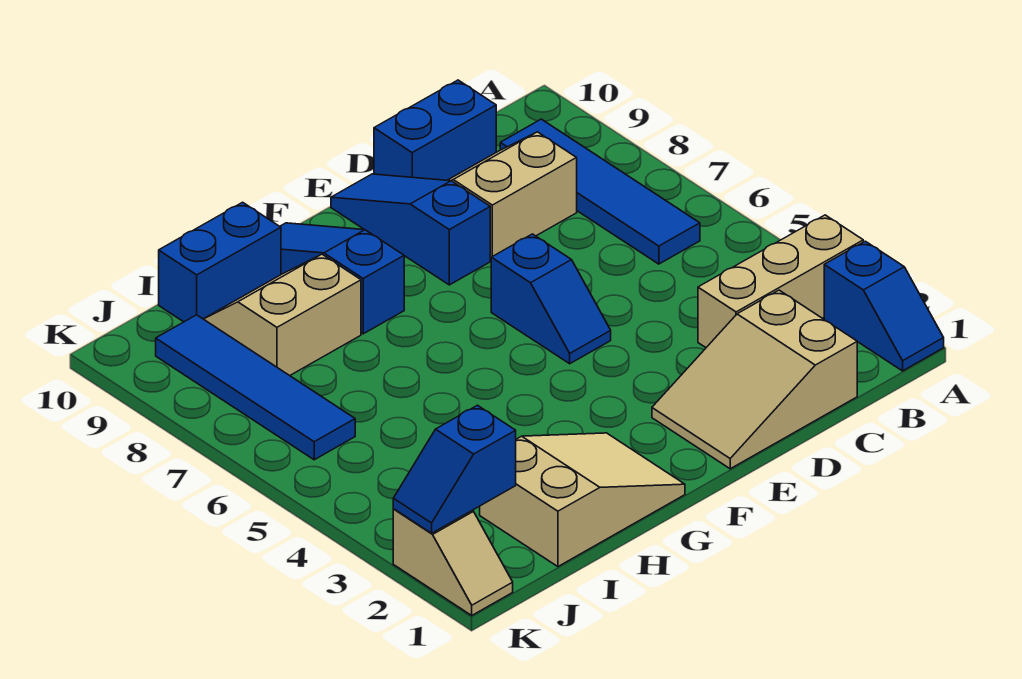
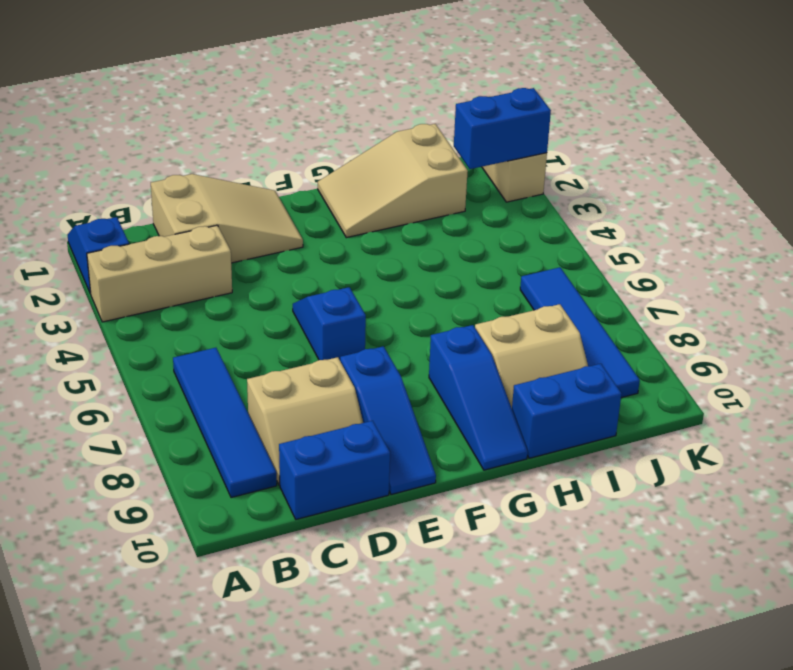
blue 1x2 slope [393,405,516,533] -> blue 1x2 brick [454,88,551,169]

